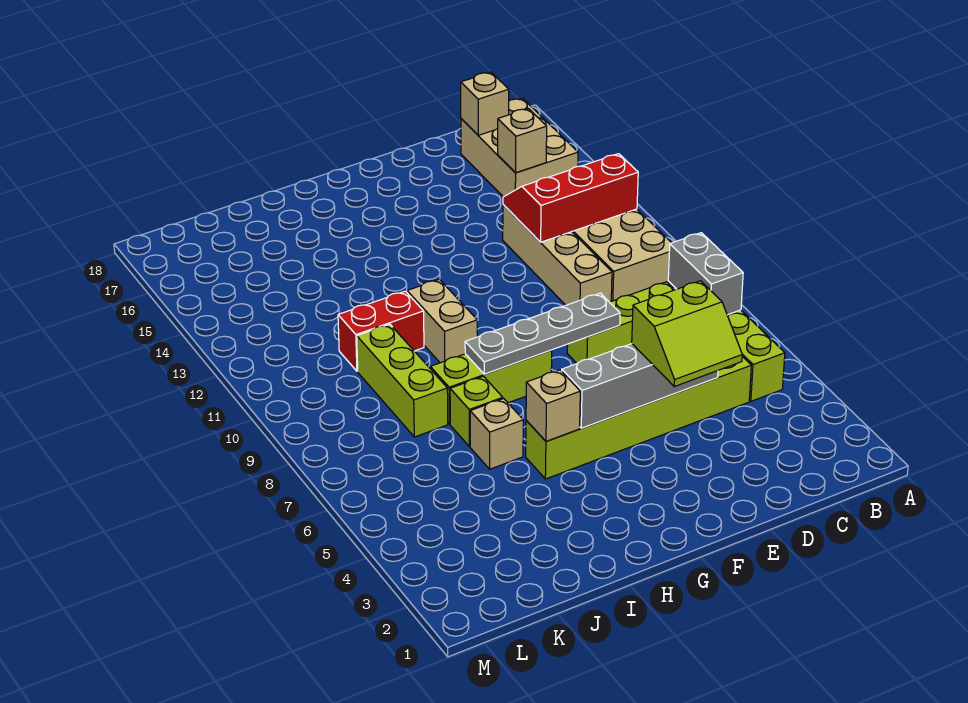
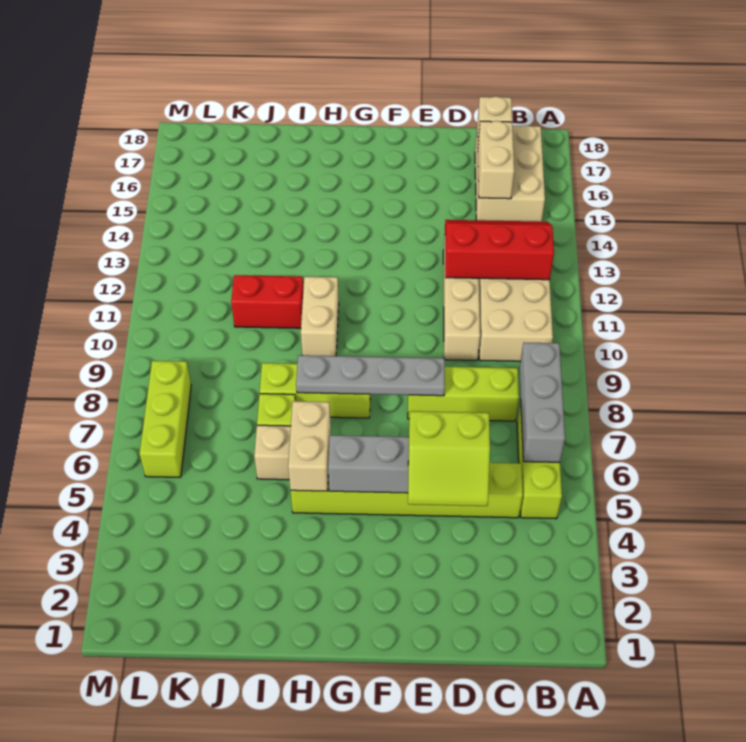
grey 1x2 brick [668,233,743,315] -> grey 1x3 brick [520,343,565,462]
tan 1x1 brick [498,109,547,173] -> tan 1x2 brick [478,121,514,199]
tan 1x1 brick [526,370,580,441] -> tan 1x2 brick [288,401,331,491]
lime 1x3 brick [357,324,448,437] -> lime 1x3 brick moved to [139,361,191,477]

